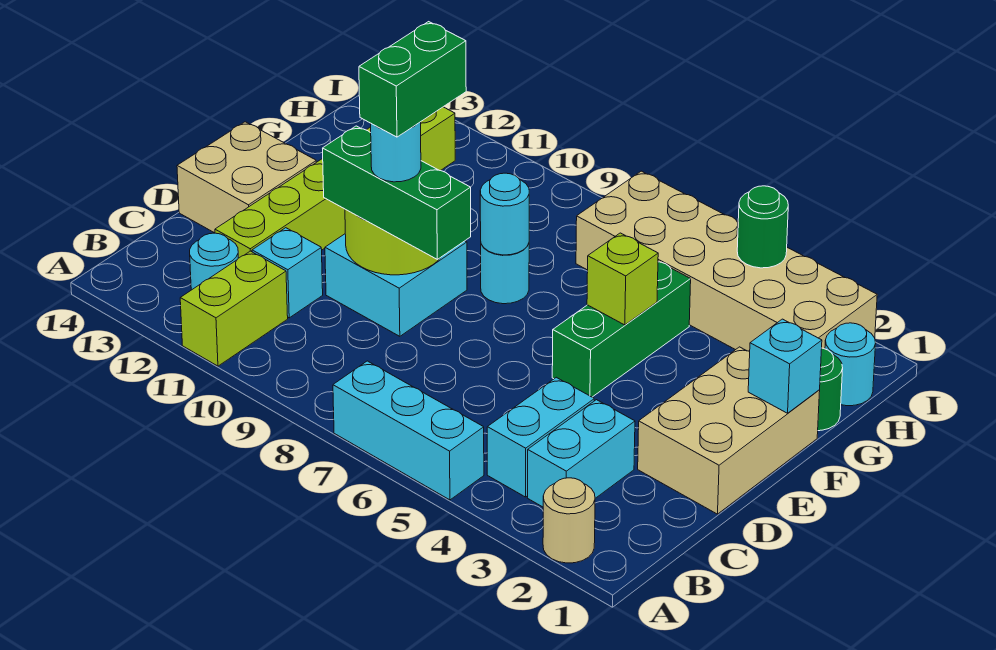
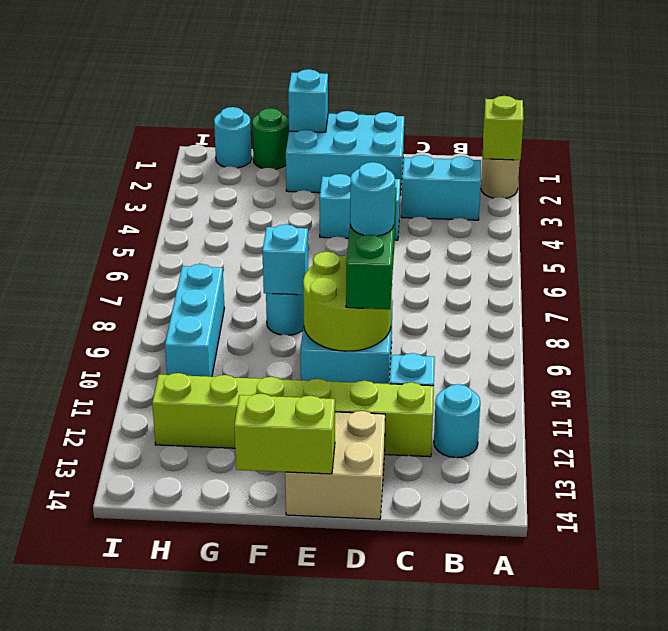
cyan 1x3 brick [333,361,484,500] -> cyan 1x3 brick moved to [165,264,224,377]
lime 1x2 brick [180,251,288,366] -> lime 1x2 brick moved to [234,394,335,474]
cyan 1x2 brick [487,377,594,497] -> cyan 1x2 brick moved to [319,174,400,240]
tan 2x3 brick [638,347,820,514] -> cyan 2x3 brick [286,111,404,195]
green 1x2 brick [359,22,466,137] -> none
green 1x3 brick [552,261,691,397] -> none
lime 1x1 brick [587,233,658,325] -> lime 1x1 brick moved to [483,96,524,160]
cyan 1x1 round brick [480,173,529,255] -> cyan 1x1 brick [262,224,308,295]
tan 2x6 brick [576,171,877,351] -> none
green 1x1 round brick [737,186,788,268] -> none

